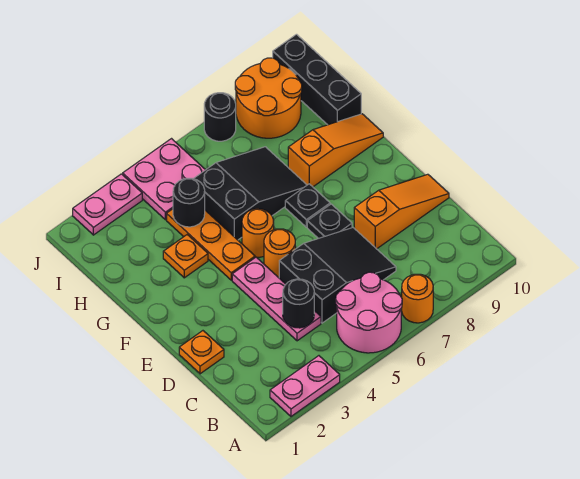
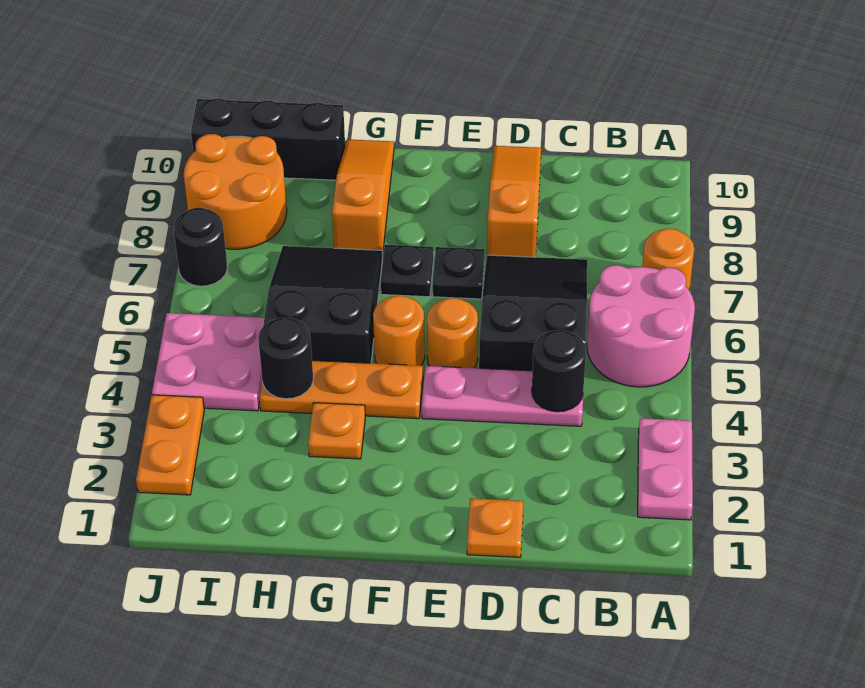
pink 1x2 plate [73,174,142,235] -> orange 1x2 plate [136,395,204,495]

